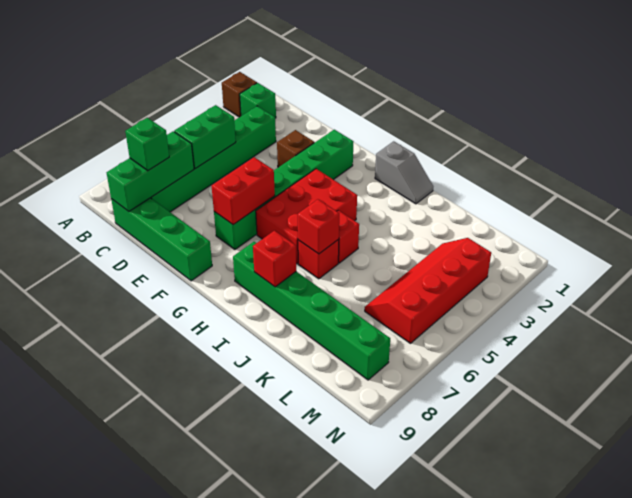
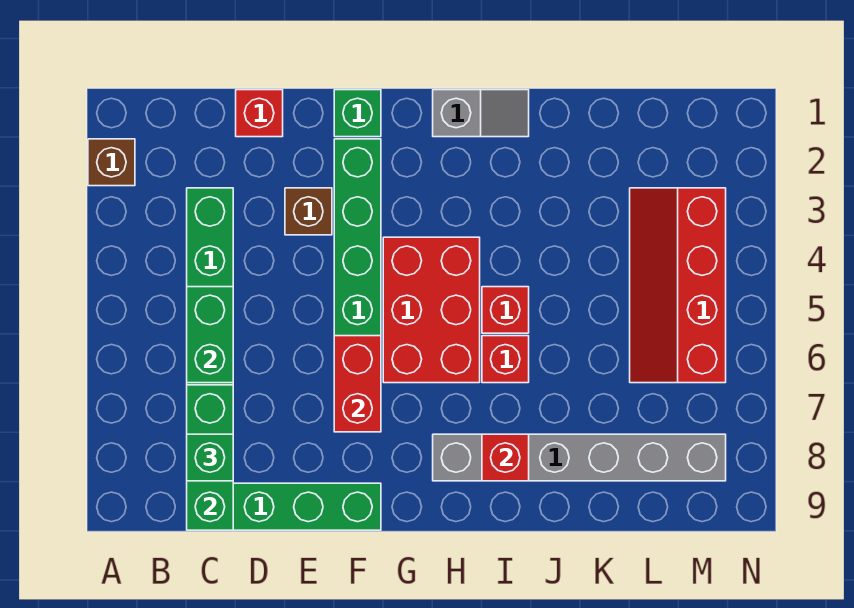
green 1x1 brick [240,83,276,118] -> green 1x1 brick moved to [334,90,381,137]
green 1x6 brick [233,242,390,380] -> grey 1x6 brick [433,434,726,481]
red 1x1 brick [298,199,339,254] -> red 1x1 brick moved to [236,90,283,137]

